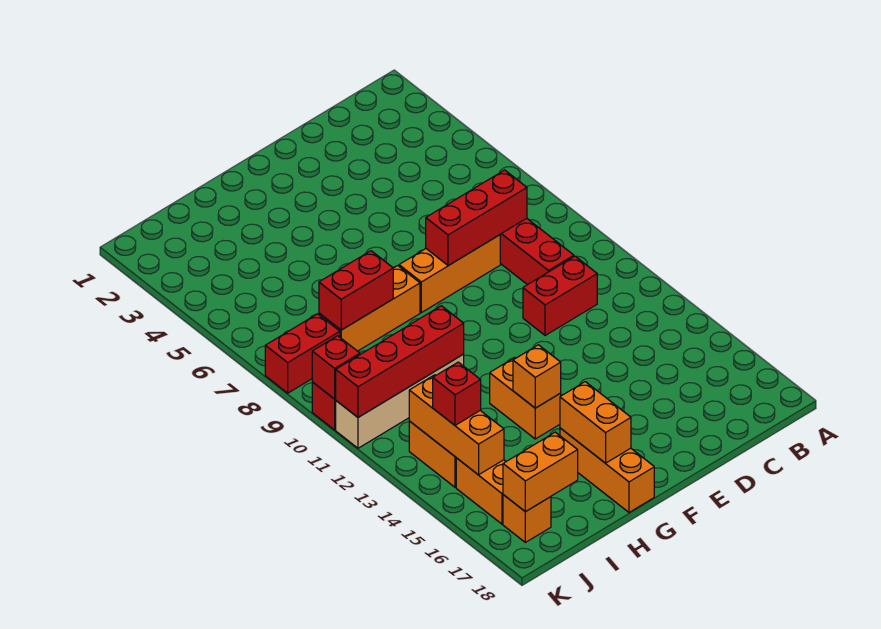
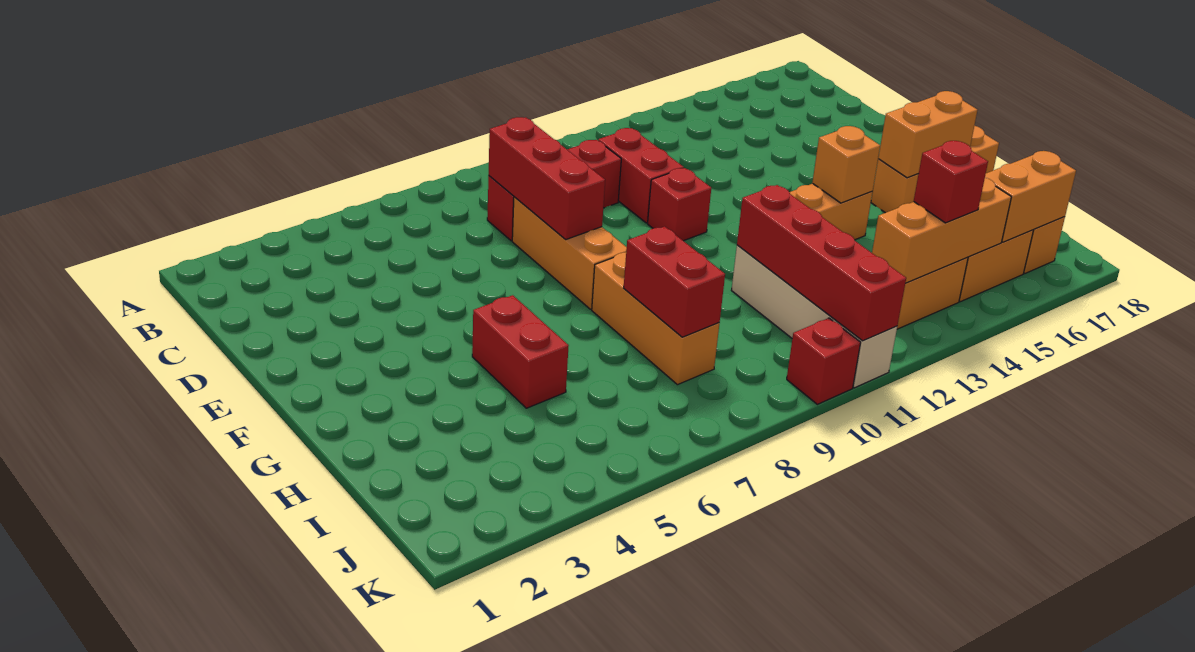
orange 1x2 brick [503,432,578,512] -> orange 1x2 brick turned to [985,151,1076,242]
red 1x2 brick [265,314,340,393] -> red 1x2 brick moved to [472,295,569,408]
red 1x1 brick [312,336,360,399] -> red 1x1 brick moved to [648,168,711,241]

